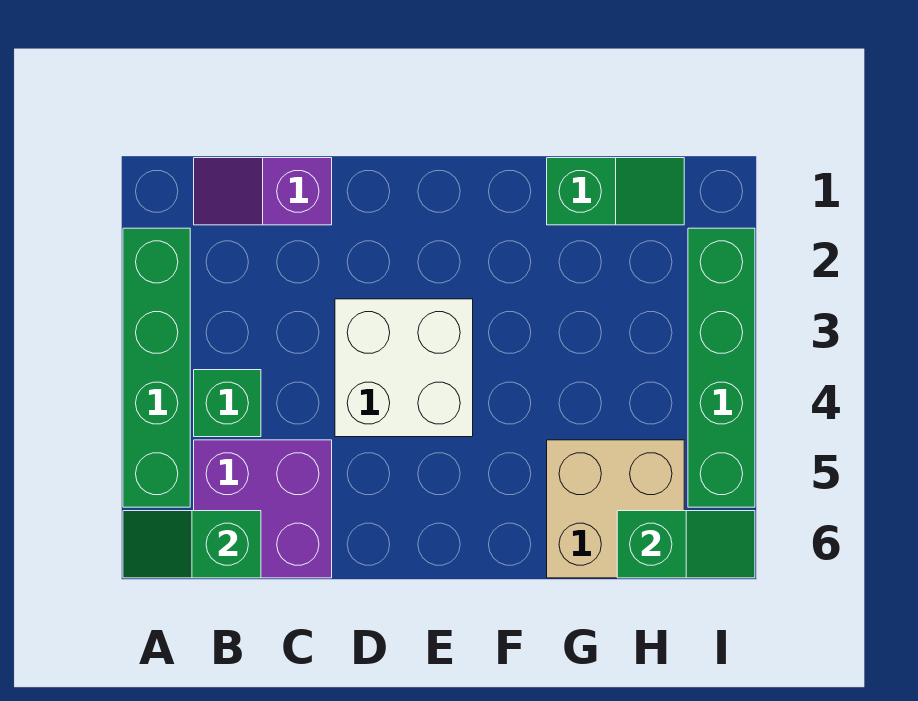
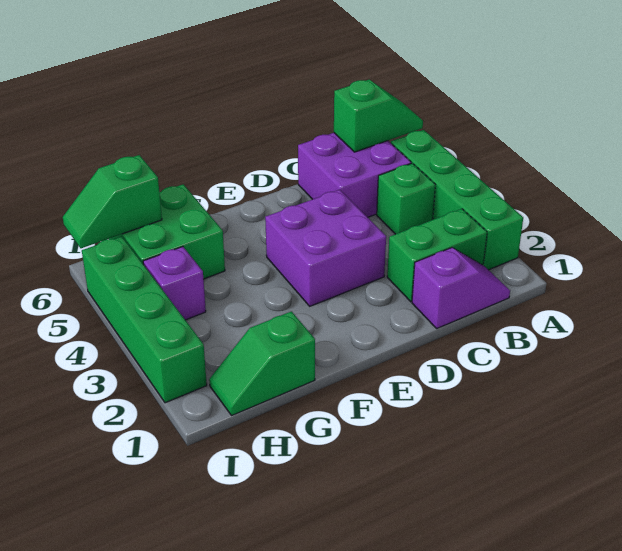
none -> green 1x2 brick [387,209,487,302]
white 2x2 brick [335,299,473,437] -> purple 2x2 brick [265,190,386,306]
tan 2x2 brick [547,440,684,578] -> green 2x2 brick [109,184,225,279]
none -> purple 1x1 brick [143,247,206,320]

